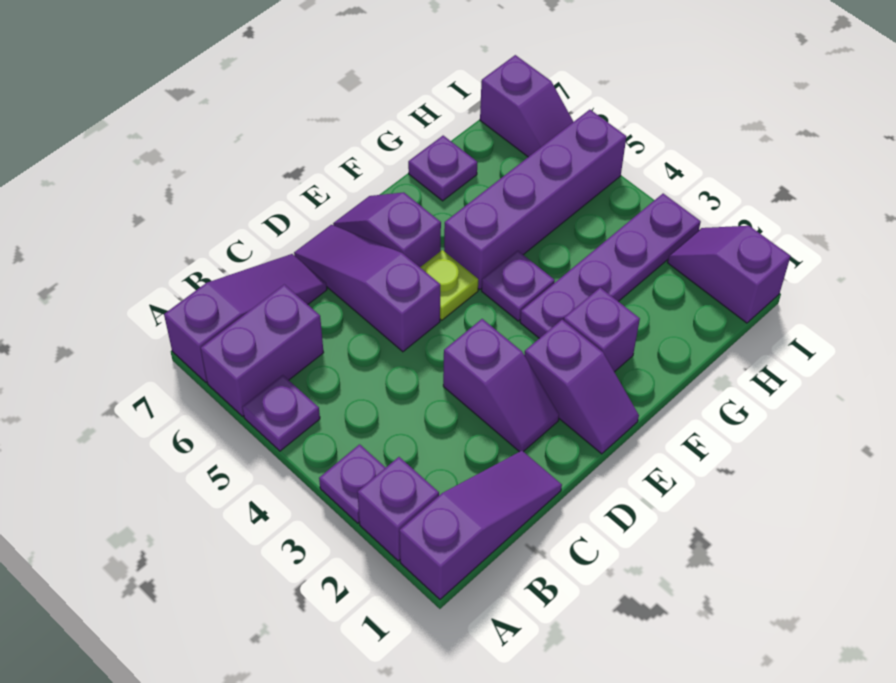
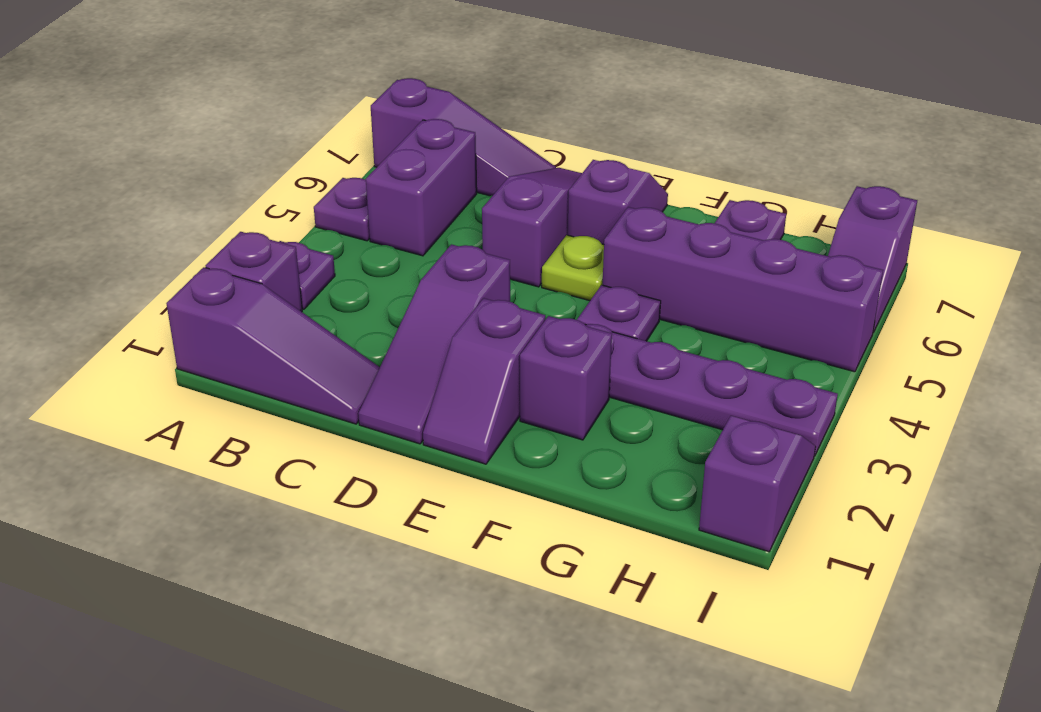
purple 1x2 brick [201,285,324,416] -> purple 1x2 brick turned to [366,119,477,256]
purple 1x2 slope [443,319,559,452] -> purple 1x3 slope [358,244,510,444]

